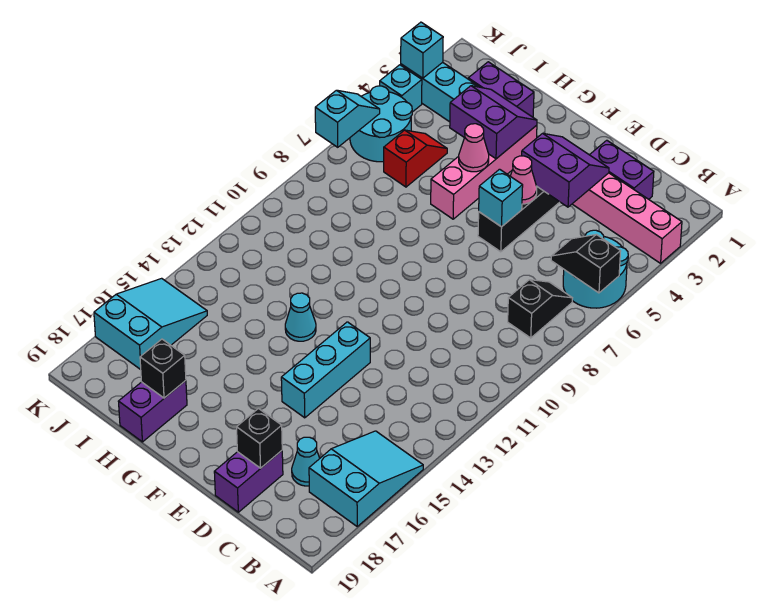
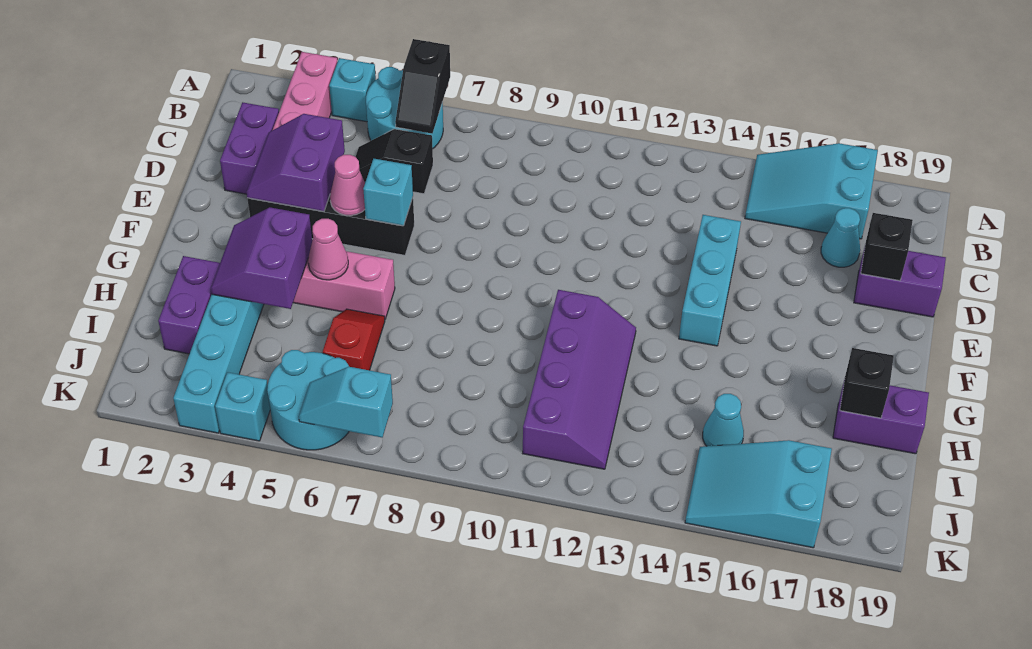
black 1x2 slope [508,280,572,338] -> black 1x2 slope moved to [356,129,433,194]
cyan 1x3 brick [281,322,370,418] -> cyan 1x3 brick turned to [679,215,741,346]
none -> purple 2x4 slope [523,290,636,469]
cyan 1x1 cone [285,293,316,341] -> cyan 1x1 cone moved to [703,394,744,446]
red 1x2 slope [384,130,447,187] -> red 1x2 slope turned to [323,309,385,370]
cyan 1x1 brick [401,22,443,78] -> cyan 1x1 brick moved to [329,58,376,122]

